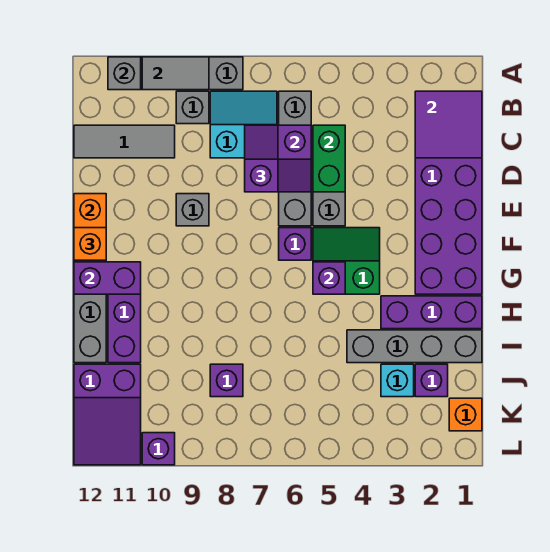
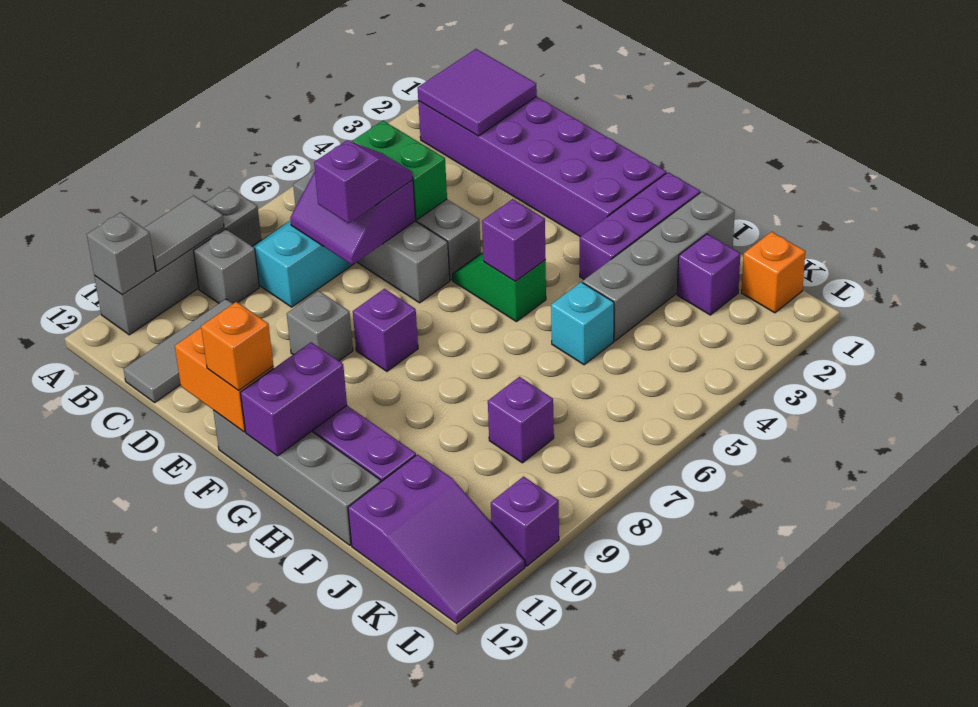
green 2x2 slope [313,228,380,294] -> green 1x2 slope [452,252,546,322]
purple 1x1 brick [279,228,311,260] -> purple 1x1 brick moved to [353,289,418,371]
cyan 1x1 brick [381,364,414,397] -> cyan 1x1 brick moved to [551,282,614,365]

